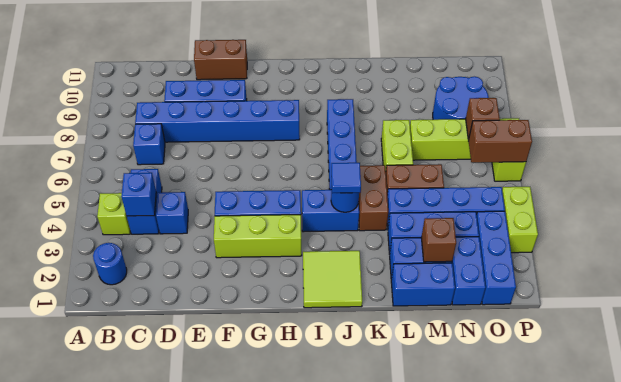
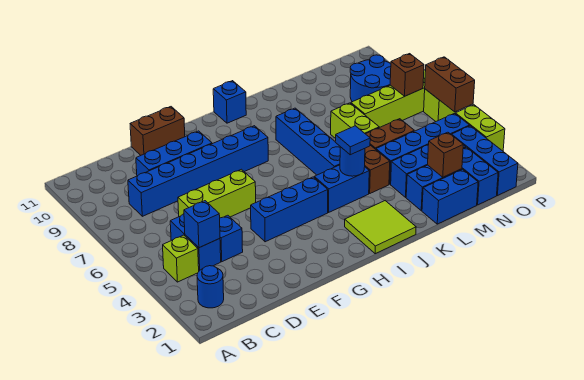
blue 1x1 brick [133,124,165,165] -> blue 1x1 brick moved to [213,81,246,123]
lime 1x3 brick [214,215,302,258] -> lime 1x3 brick moved to [178,169,256,218]
brown 1x2 brick [469,120,532,163] -> brown 1x2 brick turned to [425,57,475,112]

